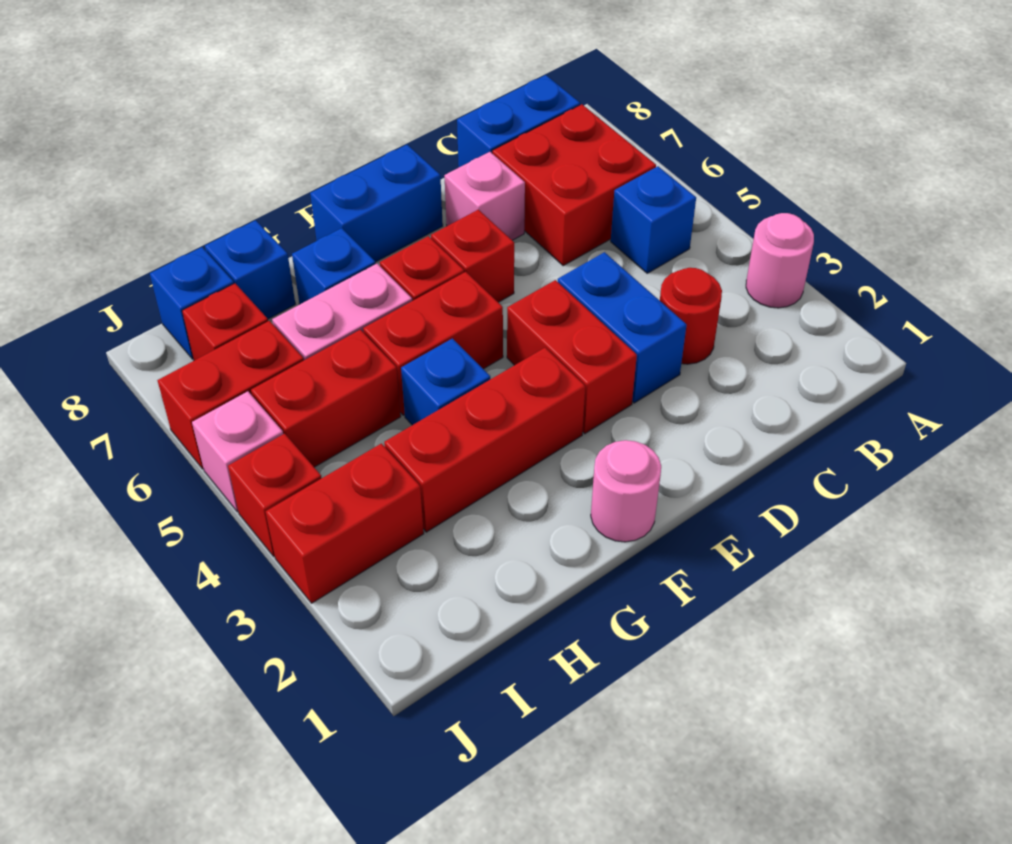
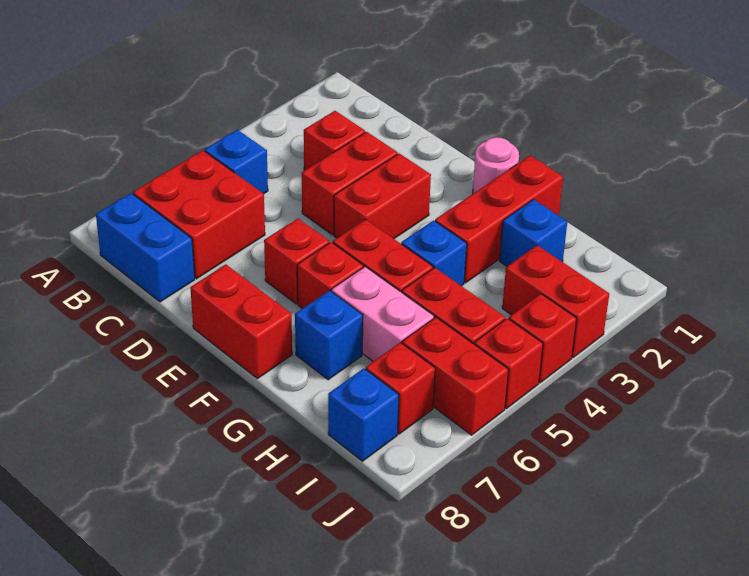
pink 1x1 round brick [746,213,814,308] -> none
red 1x1 round brick [660,268,722,364] -> red 1x1 brick [304,111,365,171]
blue 1x2 brick [558,252,687,403] -> red 1x2 brick [302,132,398,235]
pink 1x1 brick [444,152,525,240] -> none
blue 1x2 brick [310,145,443,262] -> red 1x2 brick [190,264,292,379]
red 1x3 brick [384,348,585,532] -> red 1x3 brick turned to [435,156,563,283]
blue 1x1 brick [205,220,295,319] -> blue 1x1 brick moved to [500,199,567,266]
pink 1x1 brick [192,391,283,512] -> red 1x1 brick [474,318,543,409]

